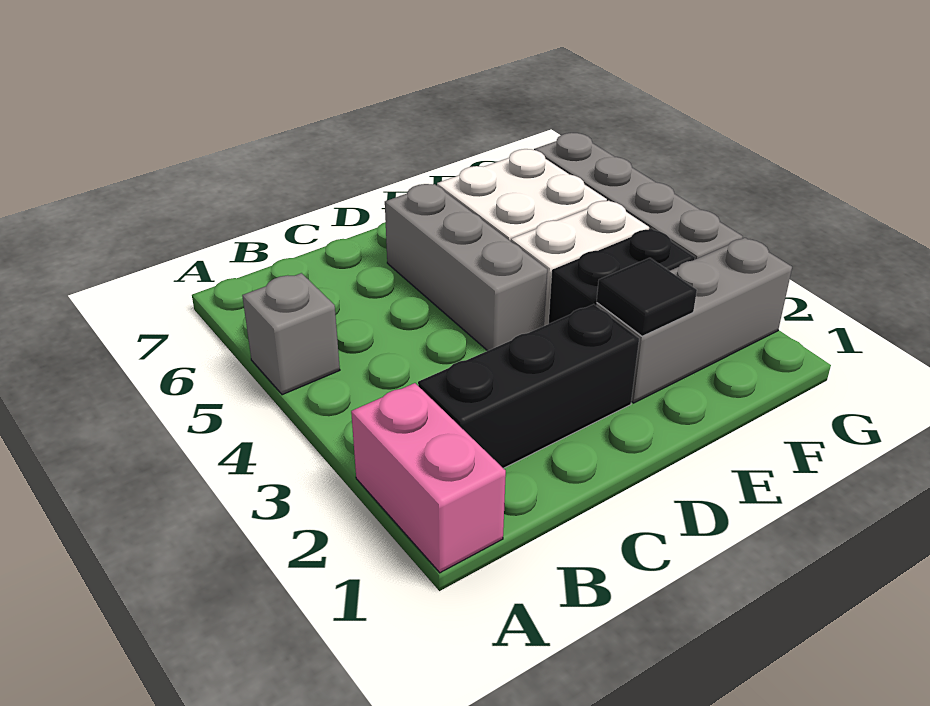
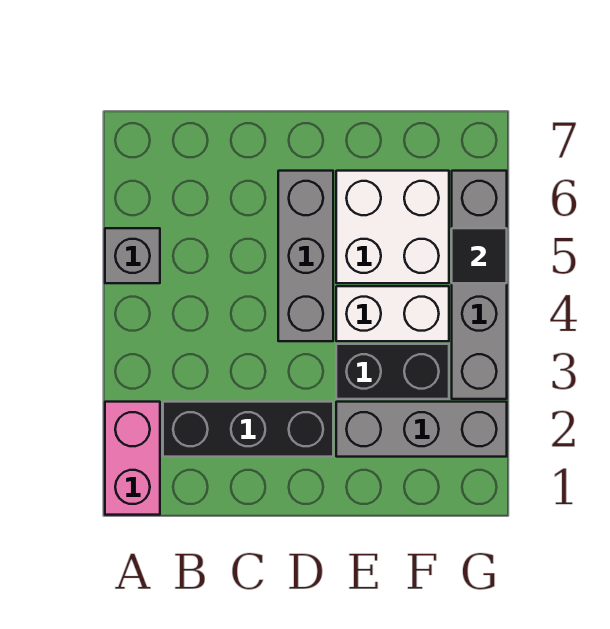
black 1x1 tile [597,258,697,336] -> black 1x1 tile moved to [452,228,507,283]

